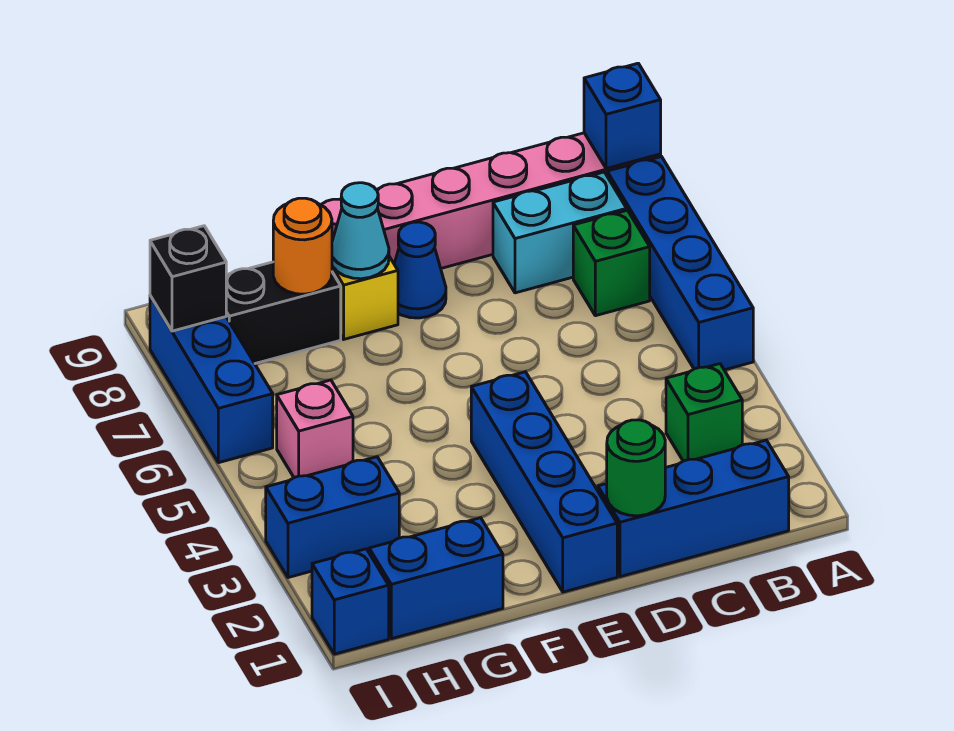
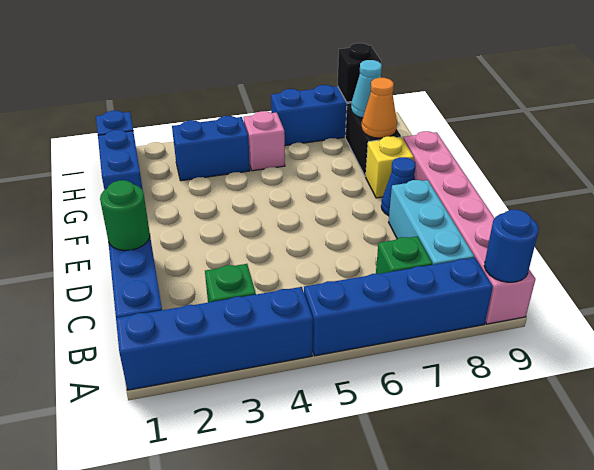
blue 1x1 brick [584,63,661,169] -> blue 1x1 round brick [484,210,538,282]
cyan 1x2 brick [493,172,627,293] -> cyan 1x3 brick [389,180,474,265]
blue 1x4 brick [471,372,617,592] -> blue 1x4 brick moved to [116,287,313,390]
cyan 1x1 cone [332,183,389,279] -> cyan 1x1 cone moved to [351,60,382,118]
orange 1x1 round brick [273,198,332,294] -> orange 1x1 cone [361,78,397,138]
blue 1x2 brick [266,457,399,578] -> blue 1x2 brick turned to [172,116,250,181]

